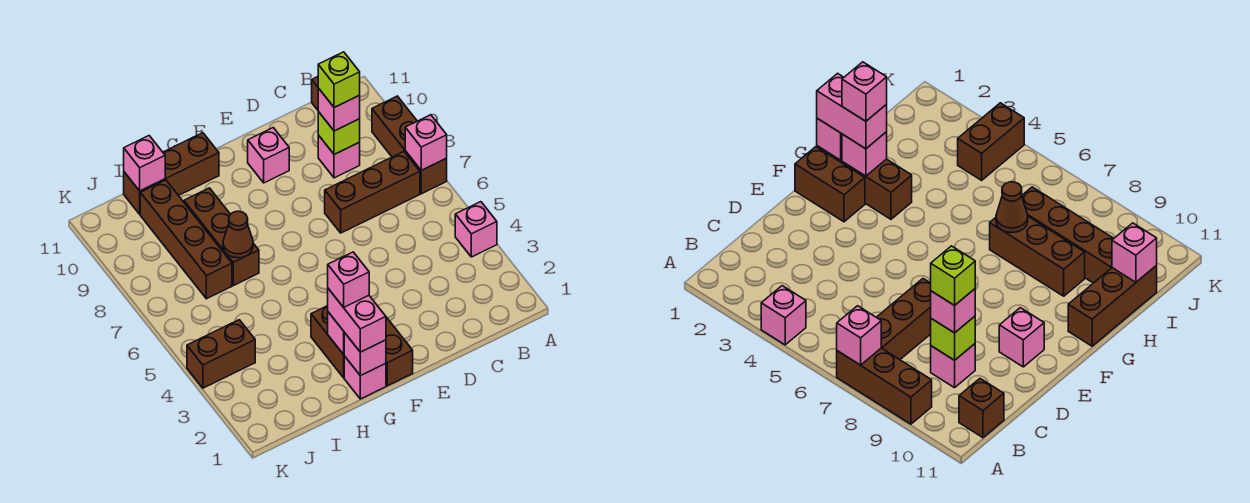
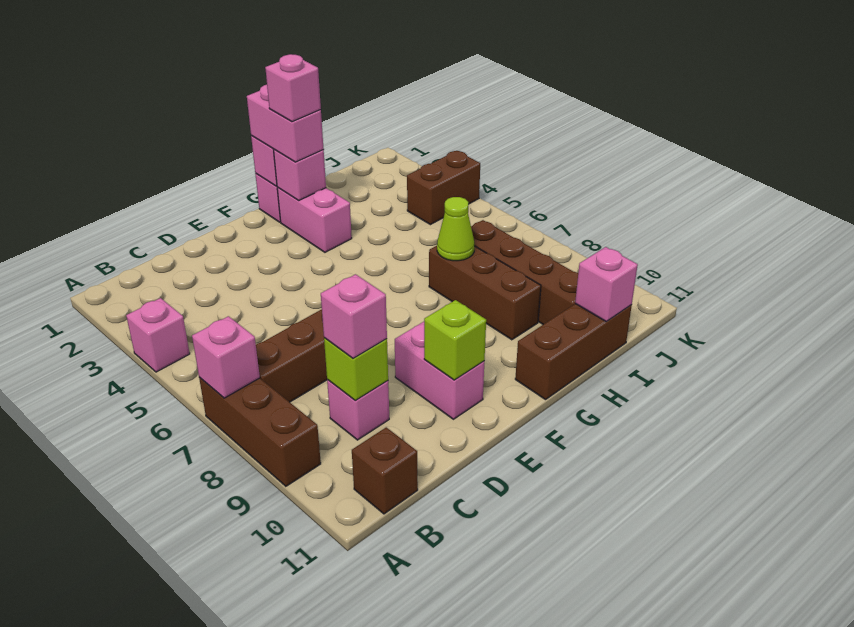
lime 1x1 brick [318,52,360,107] -> lime 1x1 brick moved to [424,300,486,380]
pink 1x1 brick [248,128,289,183] -> pink 1x2 brick [395,322,484,419]
brown 1x2 brick [386,317,413,386] -> none
brown 1x2 brick [311,306,344,378] -> pink 1x2 brick [277,187,352,252]
brown 1x1 cone [223,211,253,258] -> lime 1x1 cone [437,197,474,261]

